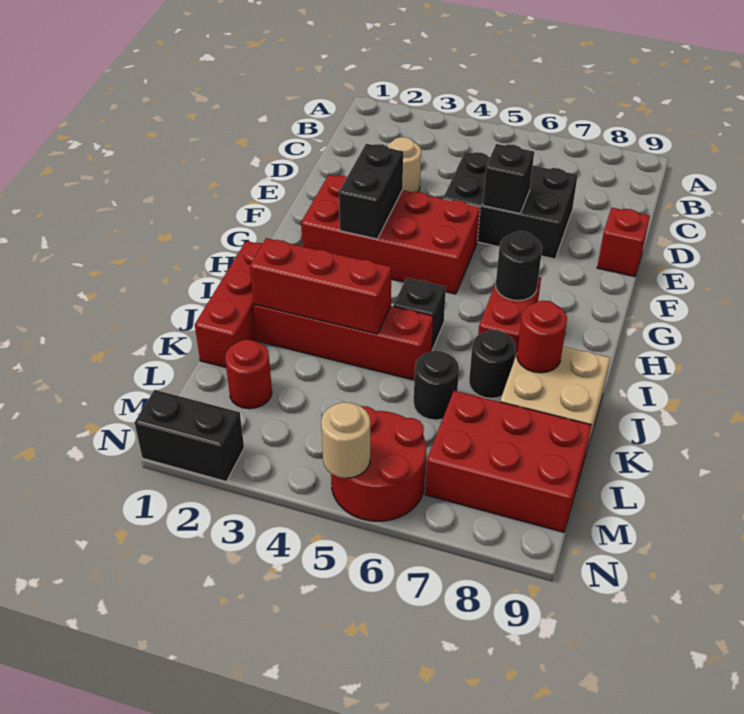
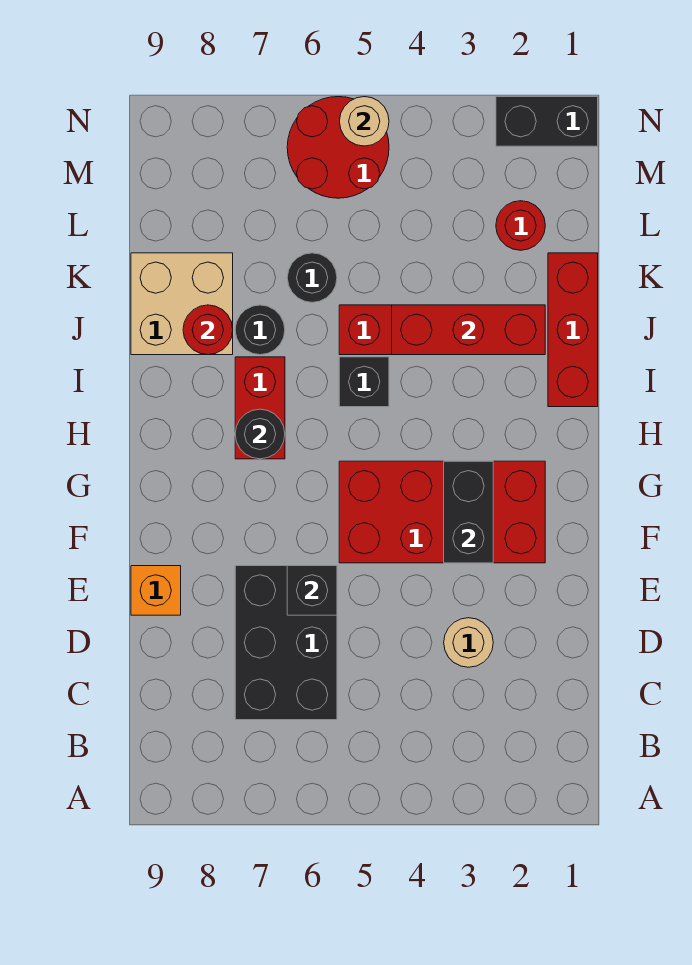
black 2x3 brick [443,152,578,259] -> black 2x3 brick turned to [235,566,337,720]
red 1x1 brick [597,208,650,276] -> orange 1x1 brick [131,566,181,615]
red 2x3 brick [425,391,592,532] -> none

